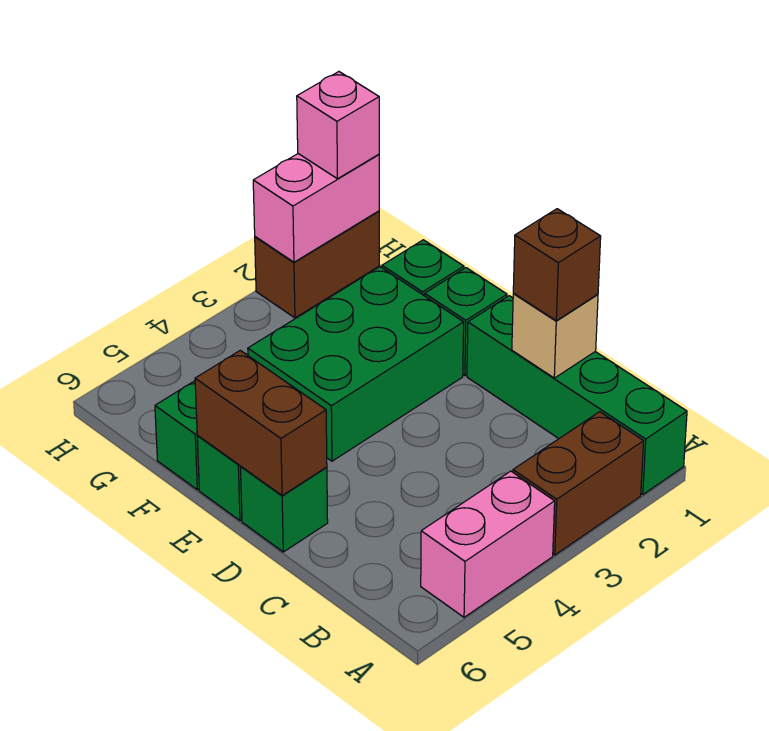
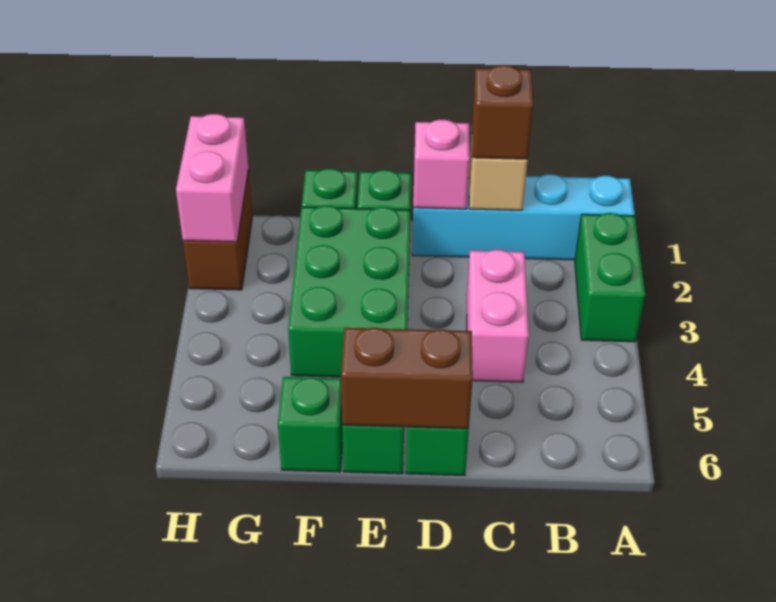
green 1x4 brick [467,296,687,494] -> cyan 1x4 brick [412,174,635,260]
brown 1x2 brick [513,412,644,555] -> green 1x2 brick [575,213,645,342]
pink 1x2 brick [421,471,555,617] -> pink 1x2 brick moved to [467,250,529,382]
pink 1x1 brick [297,72,379,179] -> pink 1x1 brick moved to [413,120,470,209]

